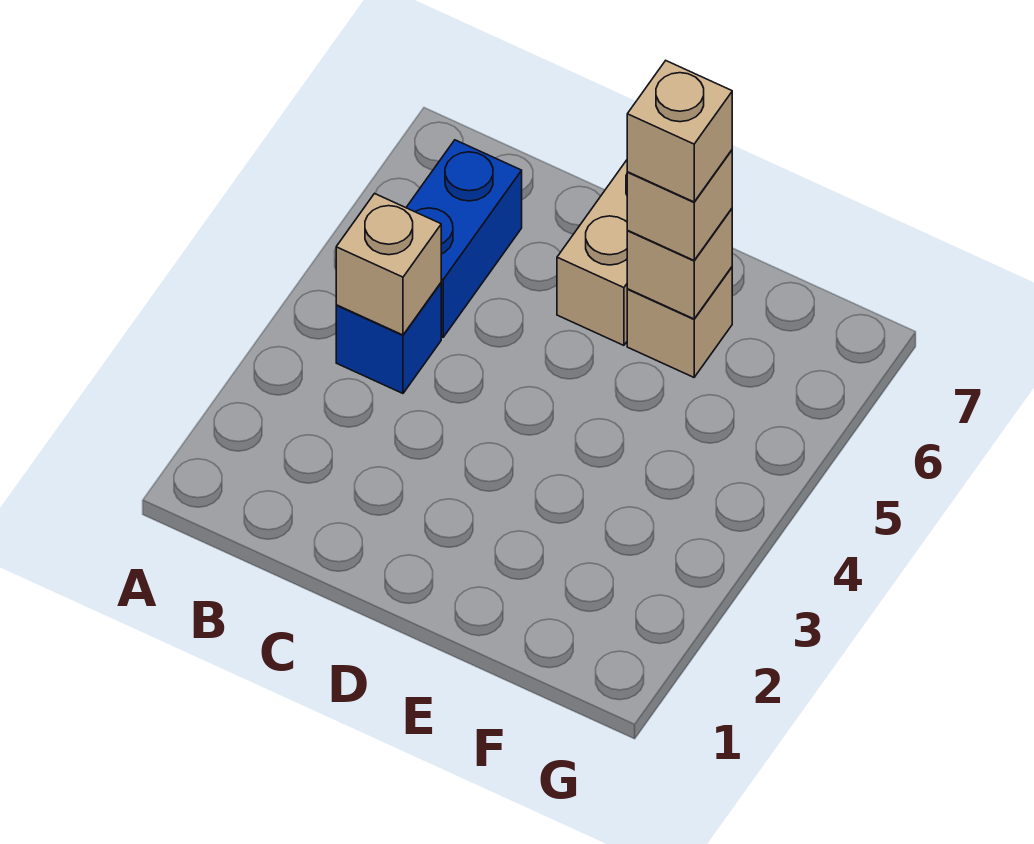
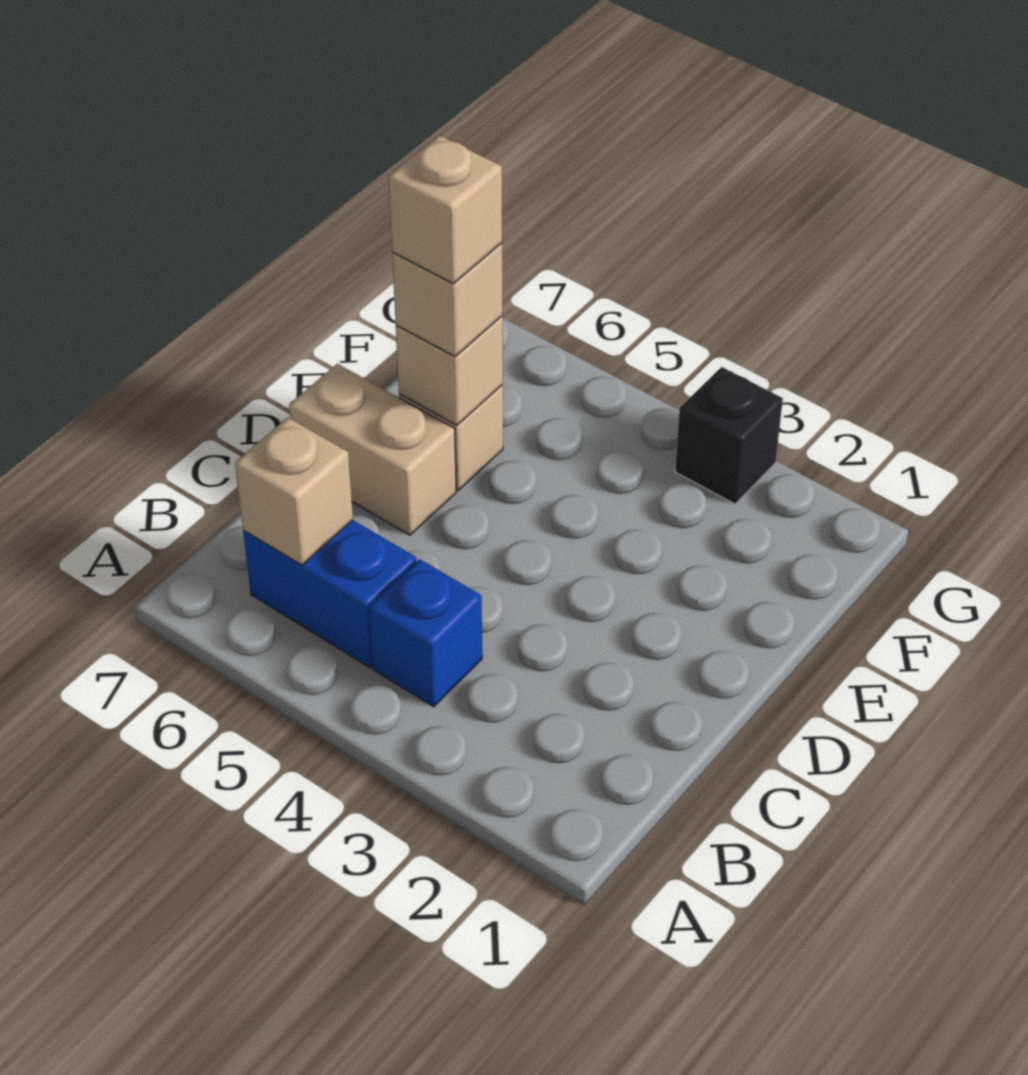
tan 1x1 brick [336,194,441,335] -> tan 1x1 brick moved to [235,418,353,565]
none -> black 1x1 brick [675,367,783,504]

